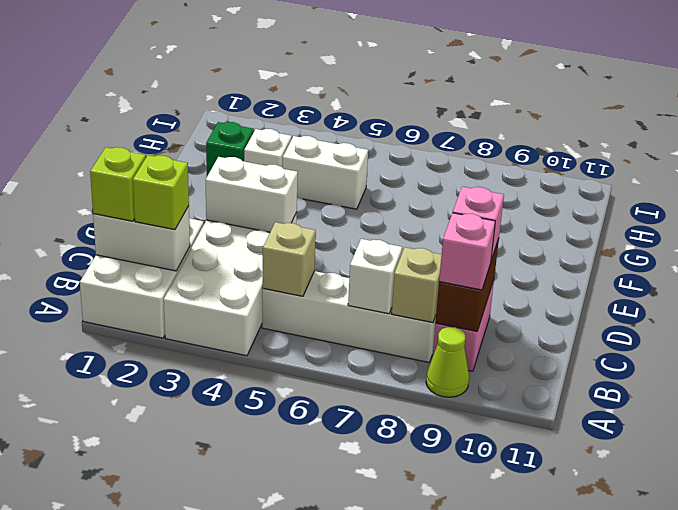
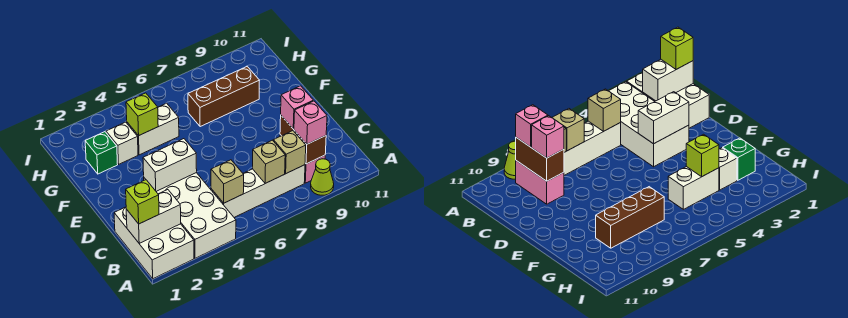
lime 1x1 brick [133,155,189,230] -> lime 1x1 brick moved to [126,93,158,136]
white 1x1 brick [348,239,402,314] -> tan 1x1 brick [253,140,285,183]
none -> brown 1x3 brick [188,67,260,127]

